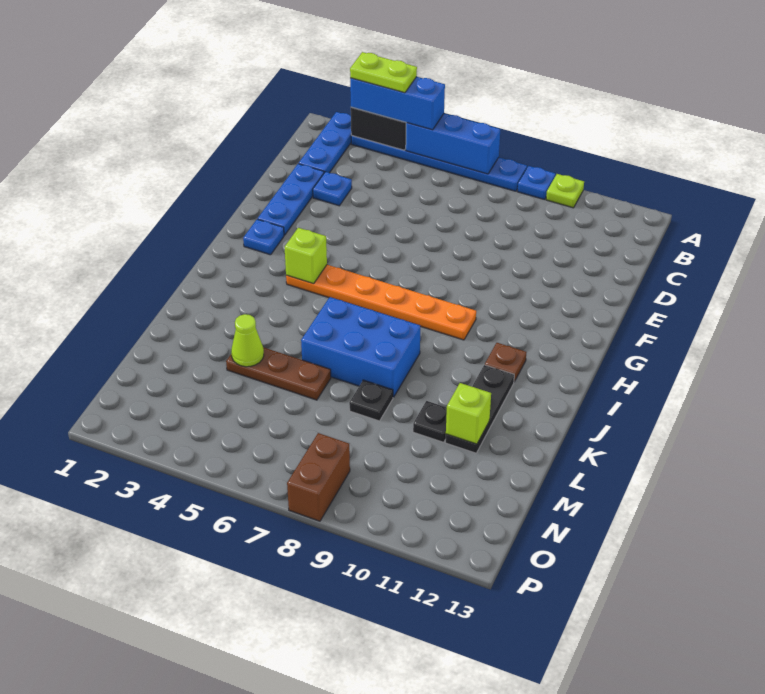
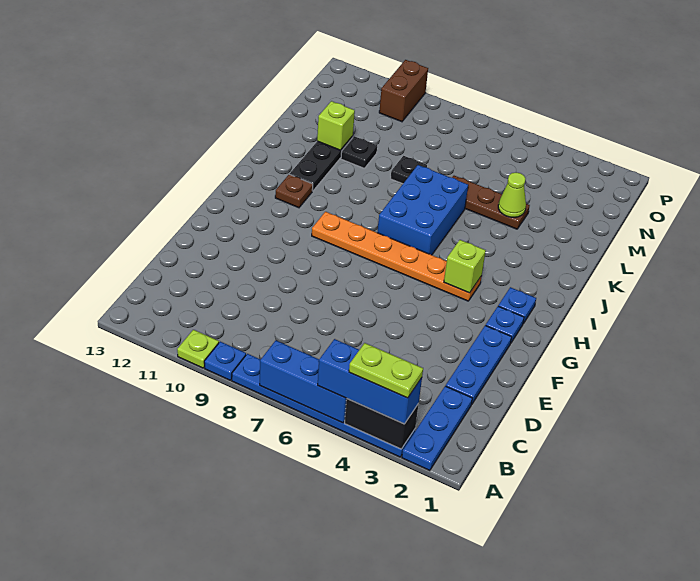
blue 1x1 plate [313,172,352,206] -> blue 1x1 plate moved to [498,287,536,324]
blue 2x3 brick [301,297,420,397] -> blue 2x3 brick turned to [377,165,468,255]
brown 1x2 brick [287,433,350,521] -> brown 1x2 brick moved to [379,60,428,122]

